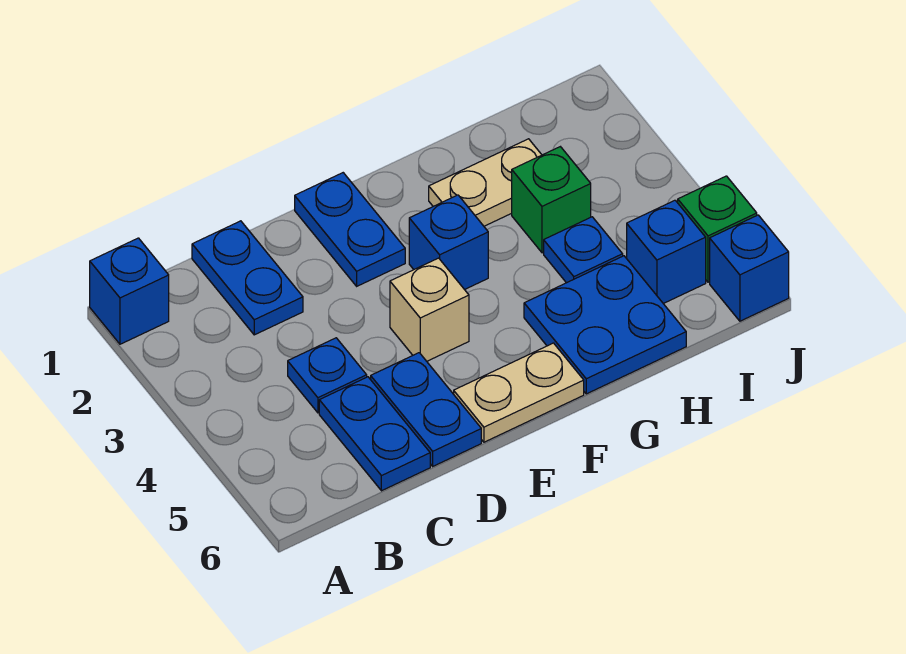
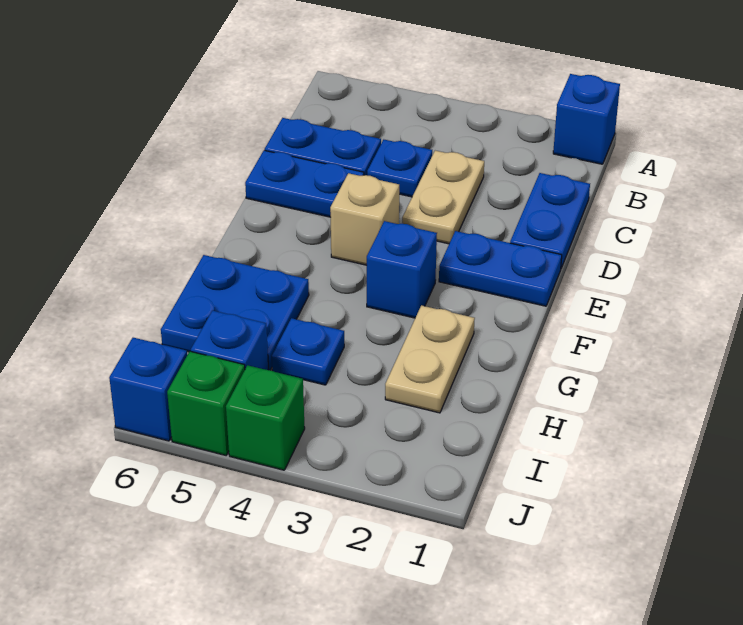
blue 1x2 plate [192,221,303,335] -> blue 1x2 plate turned to [510,173,590,268]
tan 1x2 plate [454,343,584,442] -> tan 1x2 plate moved to [402,151,484,244]
green 1x1 brick [512,147,591,253] -> green 1x1 brick moved to [226,365,305,470]

